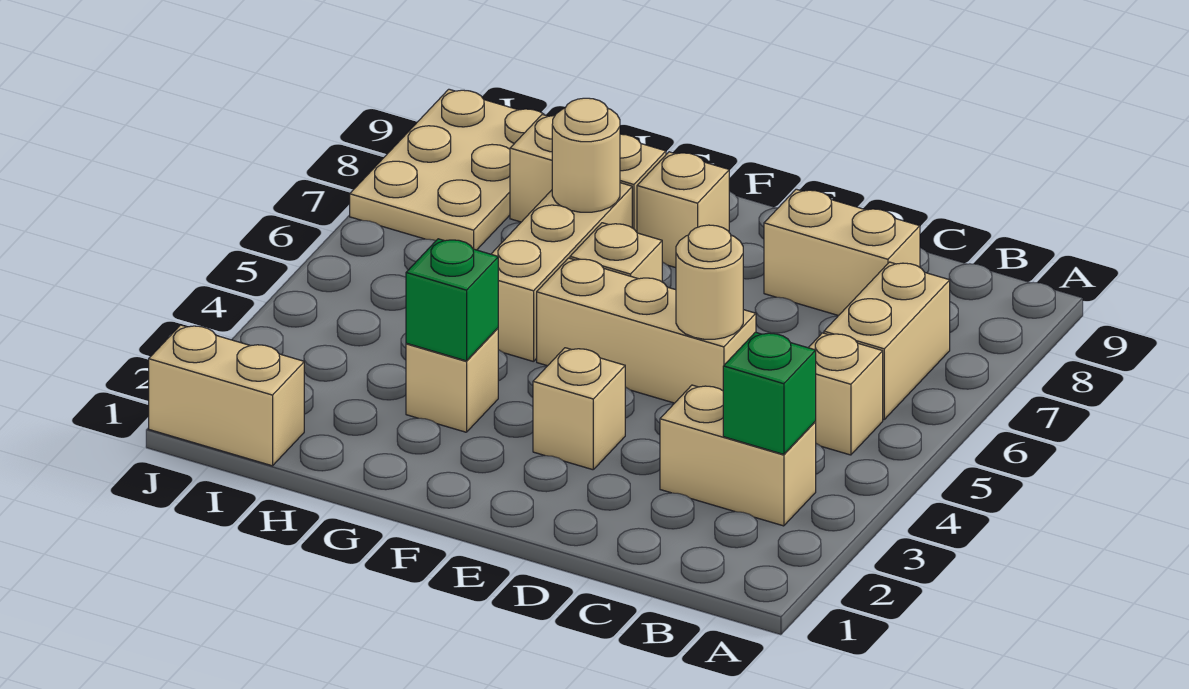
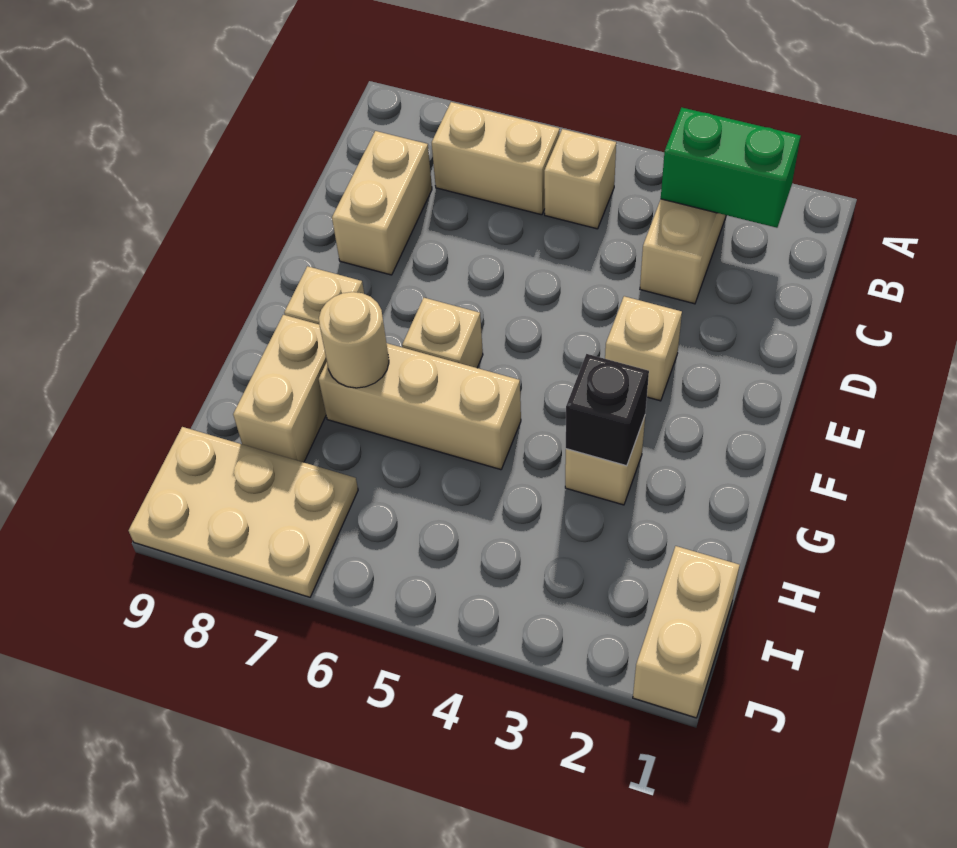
green 1x1 brick [723,332,816,454] -> green 1x2 brick [661,107,801,228]
tan 1x3 brick [537,258,756,403] -> none
tan 1x1 round brick [676,225,743,339] -> none
green 1x1 brick [406,239,498,361] -> black 1x1 brick [566,354,649,466]

